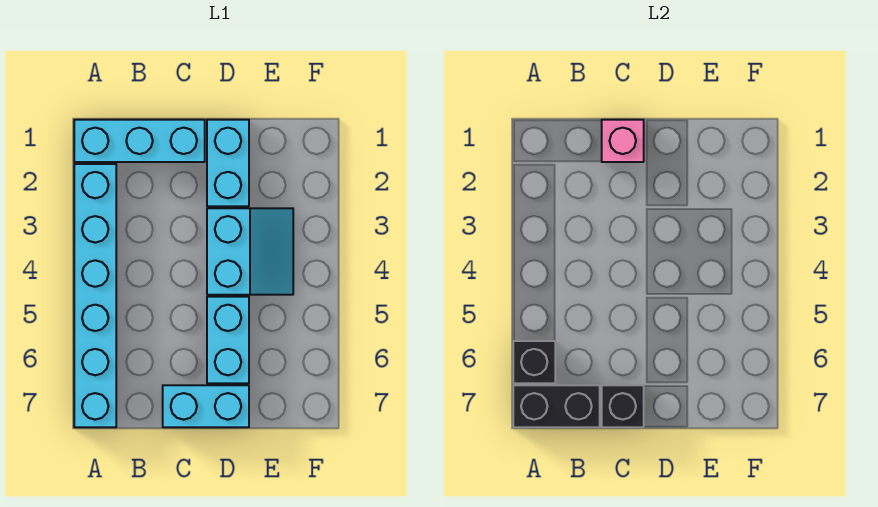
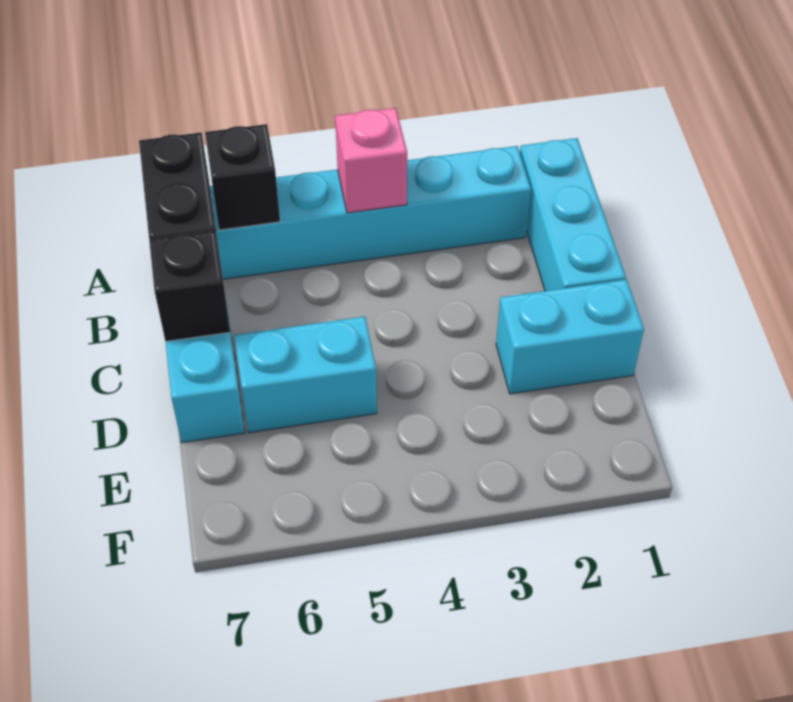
pink 1x1 brick [602,120,644,162] -> pink 1x1 brick moved to [335,108,407,213]
cyan 2x2 slope [207,208,293,295] -> none

